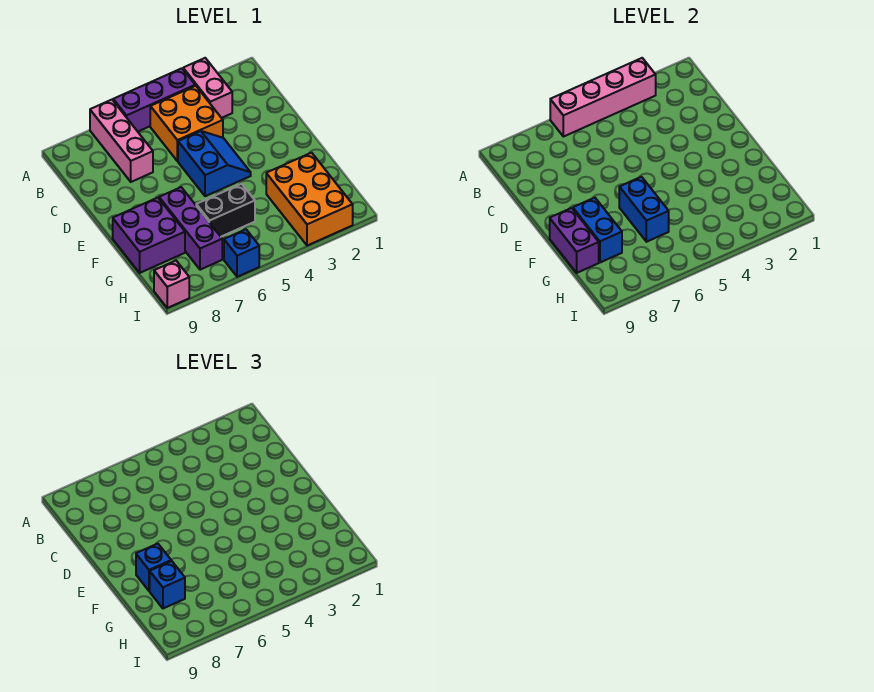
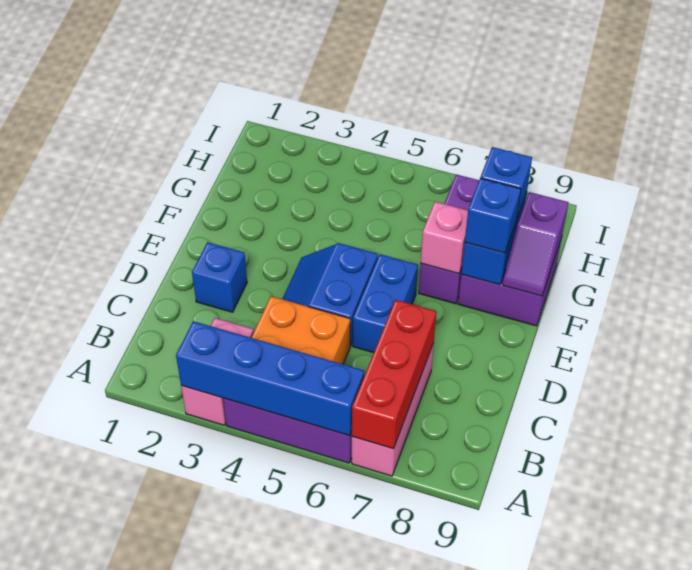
pink 1x4 brick [550,58,656,137] -> blue 1x4 brick [176,321,364,436]
none -> red 1x3 brick [351,300,436,449]
blue 1x2 brick [619,177,669,242] -> blue 1x2 brick moved to [353,254,418,353]
purple 1x2 brick [550,208,599,273] -> purple 1x2 slope [503,192,569,296]
orange 2x3 brick [266,153,353,246] -> none
black 1x2 brick [196,184,255,237] -> none
blue 1x1 brick [224,229,259,277] -> blue 1x1 brick moved to [192,242,247,312]
pink 1x1 brick [154,261,189,308] -> pink 1x1 brick moved to [421,202,468,274]

